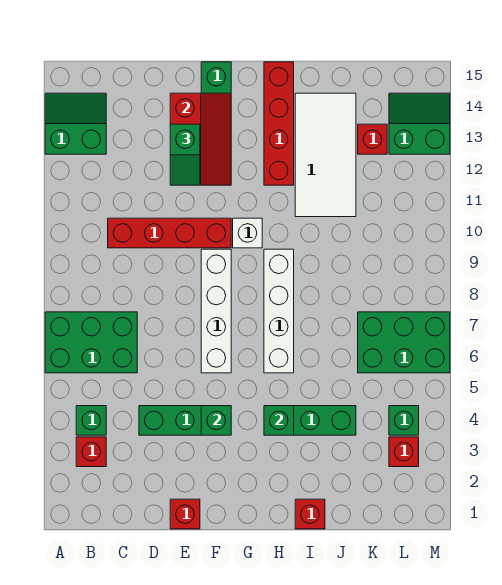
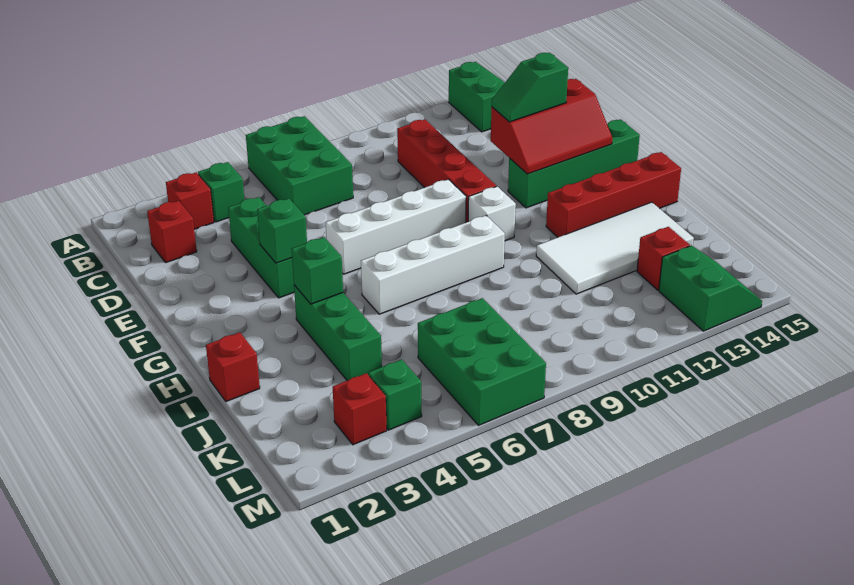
red 1x1 brick [170,499,200,529] -> red 1x1 brick moved to [147,201,197,263]

